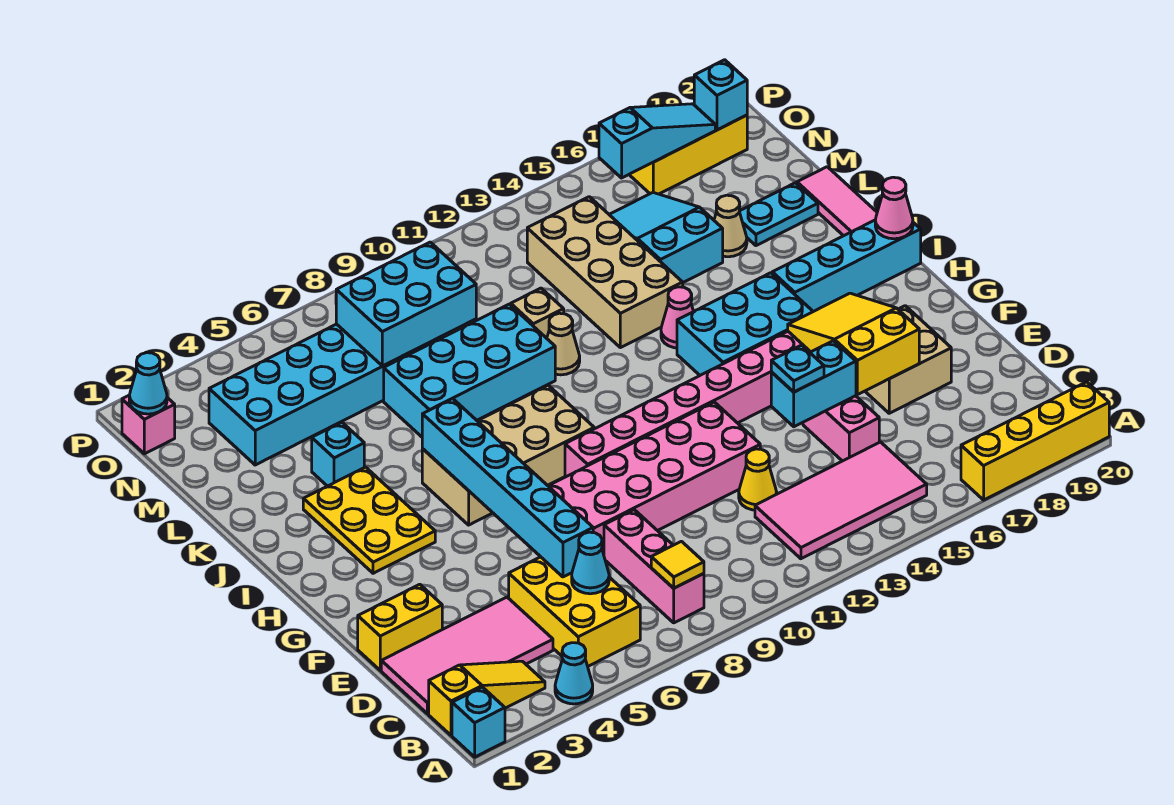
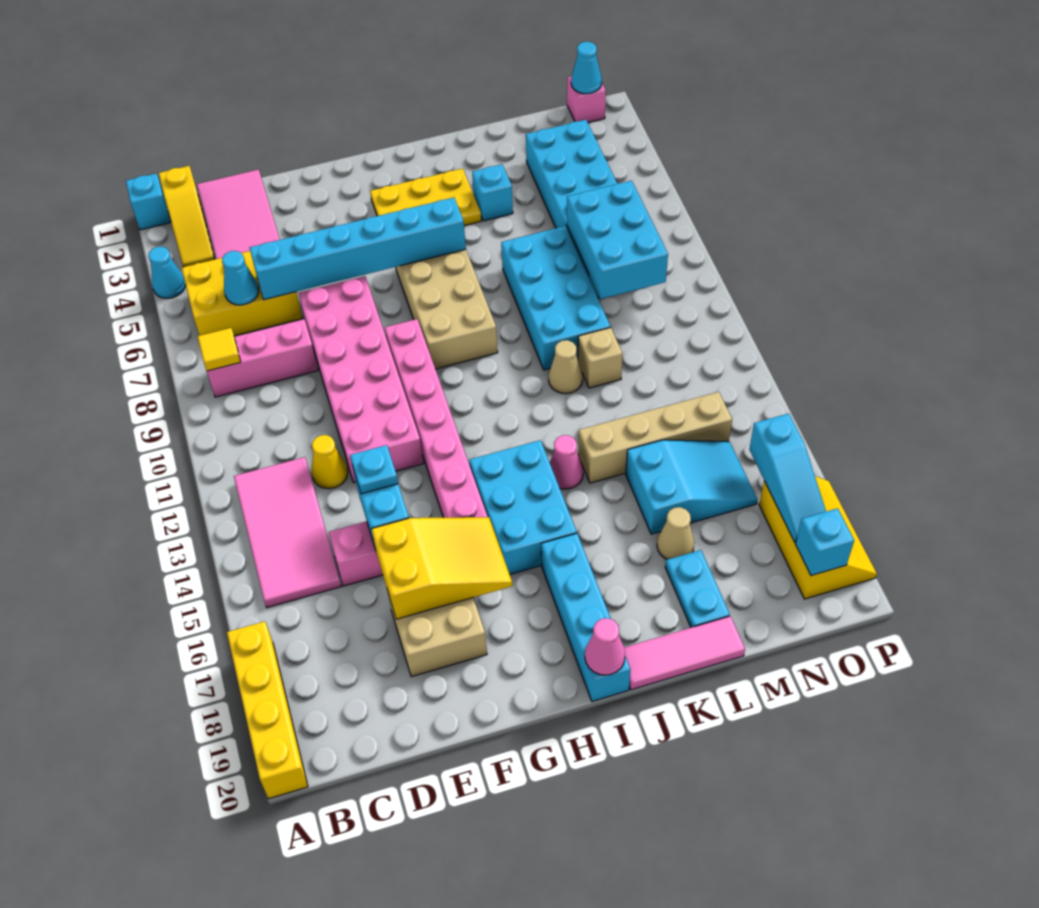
yellow 1x2 brick [358,584,442,670] -> none
tan 2x4 brick [527,197,683,348] -> tan 1x4 brick [578,392,732,483]

